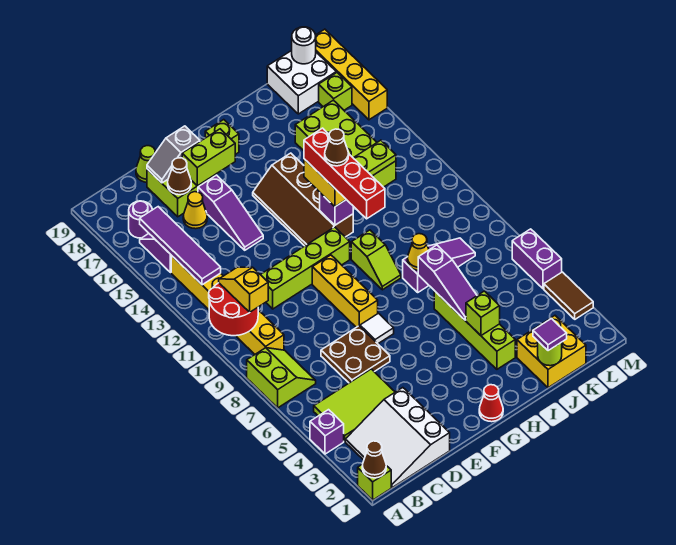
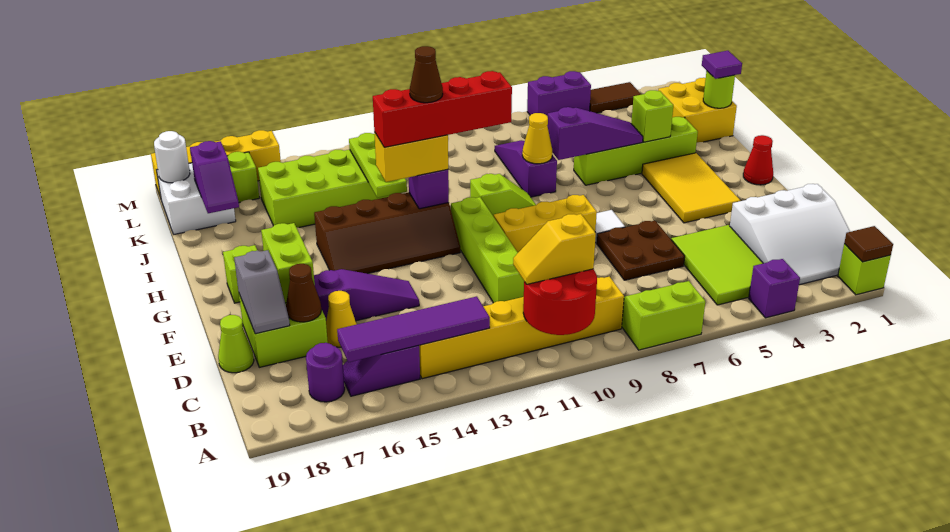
brown 1x1 cone [362,441,386,478] -> brown 1x1 tile [844,226,893,262]
none -> yellow 2x3 tile [642,153,740,223]
none -> purple 1x2 slope [190,141,239,213]

